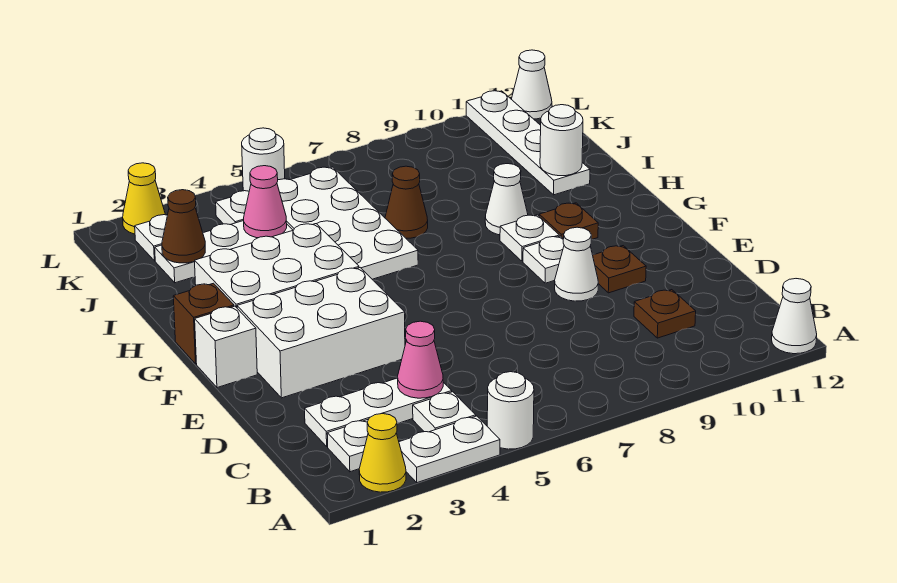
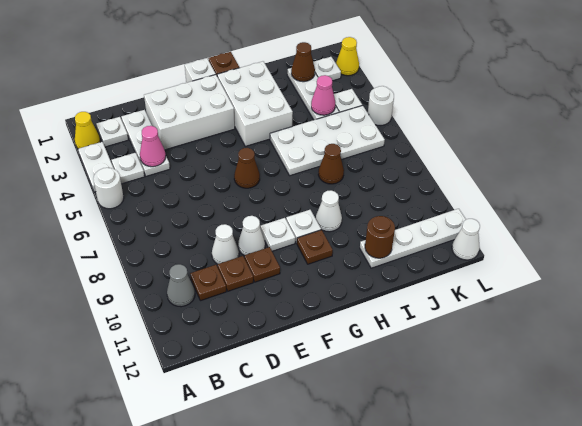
white 1x1 cone [772,279,817,354] -> white 1x1 cone moved to [212,224,239,264]
none -> grey 1x1 cone [167,264,195,307]
none -> brown 1x1 plate [218,256,253,291]
white 2x3 brick [237,268,405,398] -> white 2x3 brick turned to [144,75,235,150]
none -> brown 1x1 cone [234,148,260,188]
white 1x1 round brick [540,105,583,176] -> brown 1x1 round brick [365,216,395,258]

